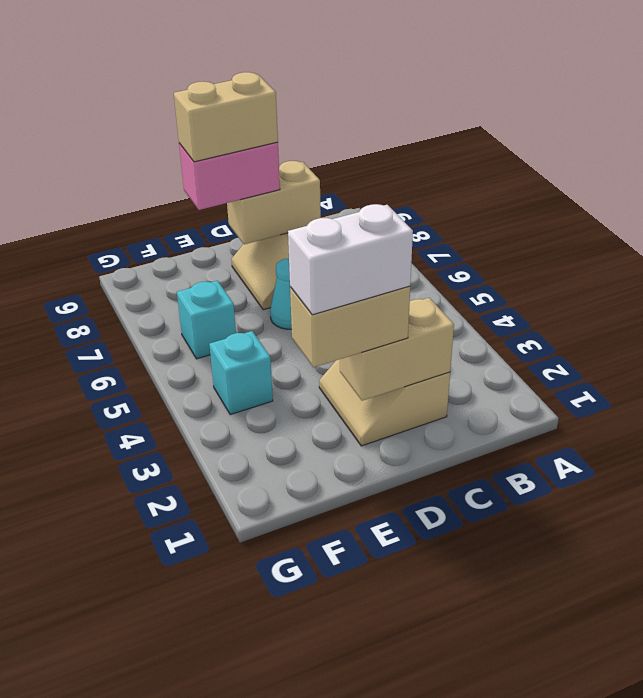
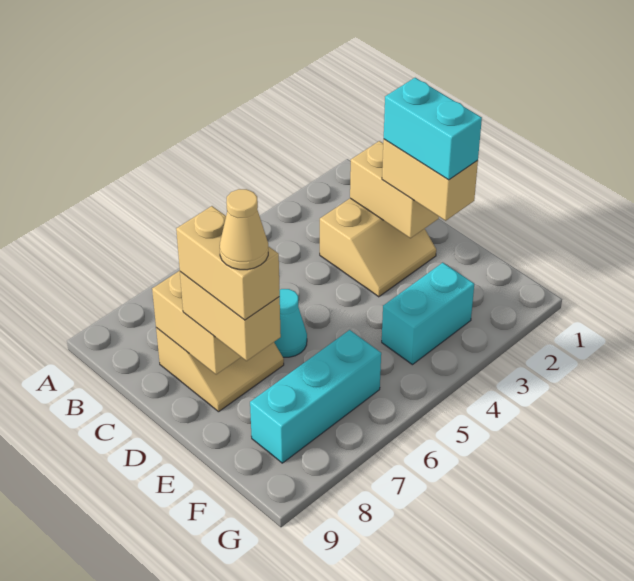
white 1x2 brick [288,204,413,315] -> cyan 1x2 brick [384,78,482,180]
pink 1x2 brick [179,142,280,210] -> tan 1x2 brick [180,272,281,361]
none -> tan 1x1 cone [220,189,268,270]
cyan 1x1 brick [209,331,273,415] -> cyan 1x2 brick [382,263,474,365]
cyan 1x1 brick [177,281,236,359] -> cyan 1x3 brick [250,330,381,463]

